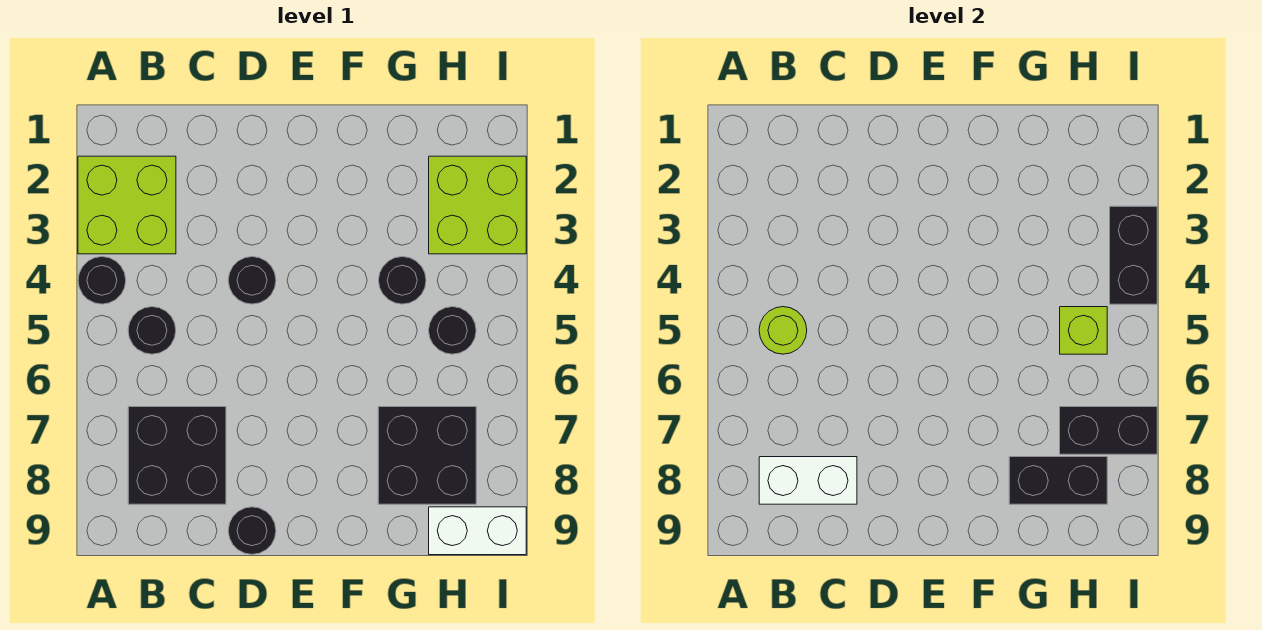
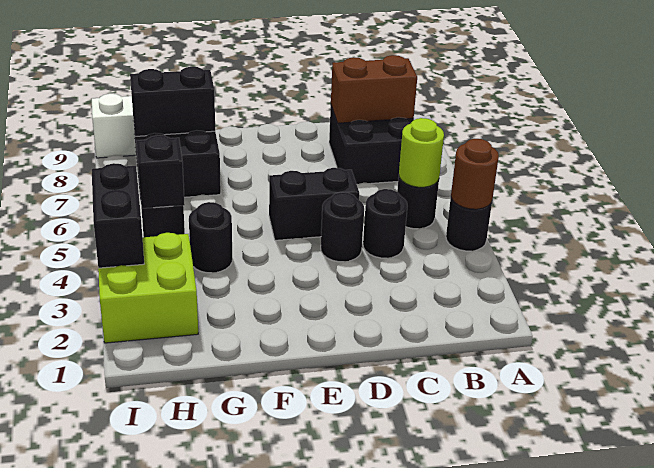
lime 2x2 brick [78,156,176,254] -> none
none -> brown 1x1 round brick [451,139,499,209]
white 1x2 brick [759,457,857,504] -> brown 1x2 brick [331,55,417,123]
black 1x1 round brick [228,507,276,554] -> black 1x1 round brick moved to [363,189,407,258]
lime 1x1 brick [1060,307,1107,354] -> black 1x1 brick [136,135,185,208]
black 1x2 brick [1060,407,1157,454] -> black 1x2 brick moved to [269,168,359,240]

